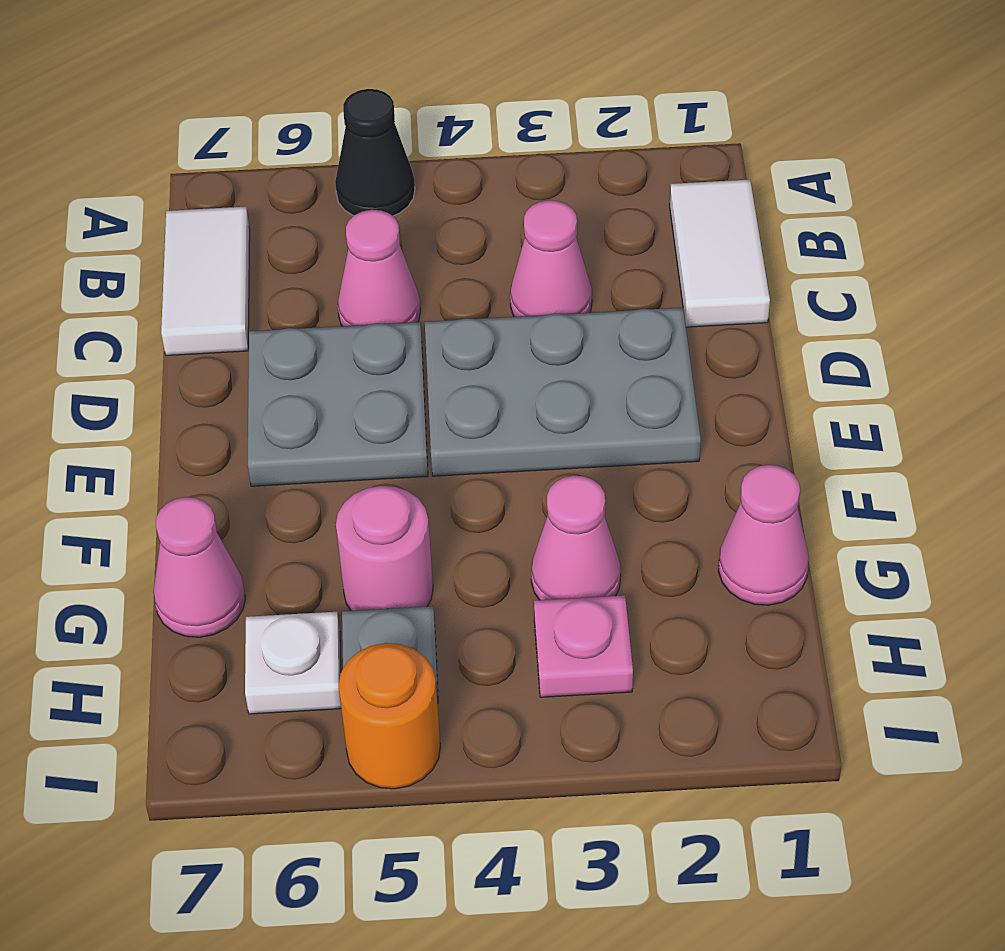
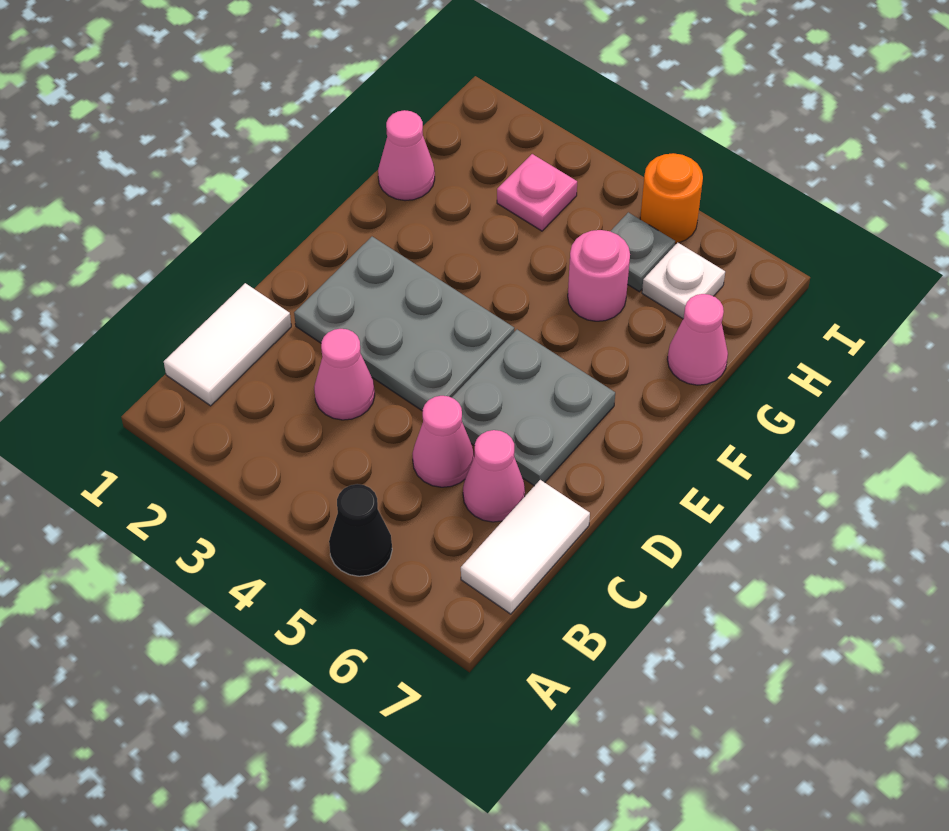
pink 1x1 cone [531,476,621,600] -> pink 1x1 cone moved to [463,430,525,522]

